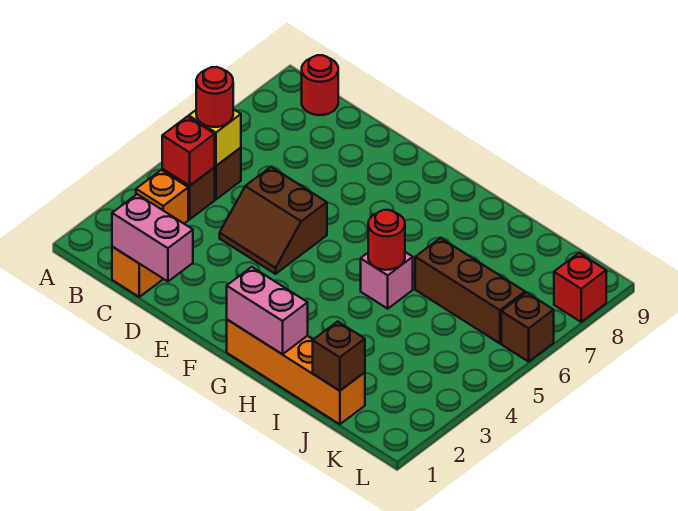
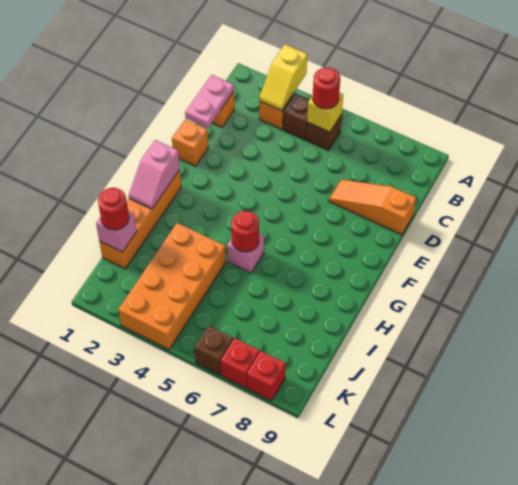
none -> yellow 1x2 slope [259,45,307,111]
red 1x1 brick [162,117,215,186] -> red 1x1 brick moved to [221,338,259,388]
red 1x1 round brick [302,55,338,115] -> red 1x1 round brick moved to [98,188,129,230]
pink 1x2 brick [112,194,193,281] -> pink 1x2 plate [185,75,234,128]
brown 2x2 slope [220,167,327,274] -> none
none -> orange 1x3 slope [329,179,416,235]
none -> orange 1x1 brick [172,120,208,166]
pink 1x2 brick [227,267,308,354] -> pink 1x2 slope [129,140,180,209]
none -> orange 2x4 brick [118,223,226,349]
brown 1x3 brick [415,238,525,343] -> none
brown 1x1 brick [313,321,365,391] -> pink 1x1 brick [96,211,137,252]

